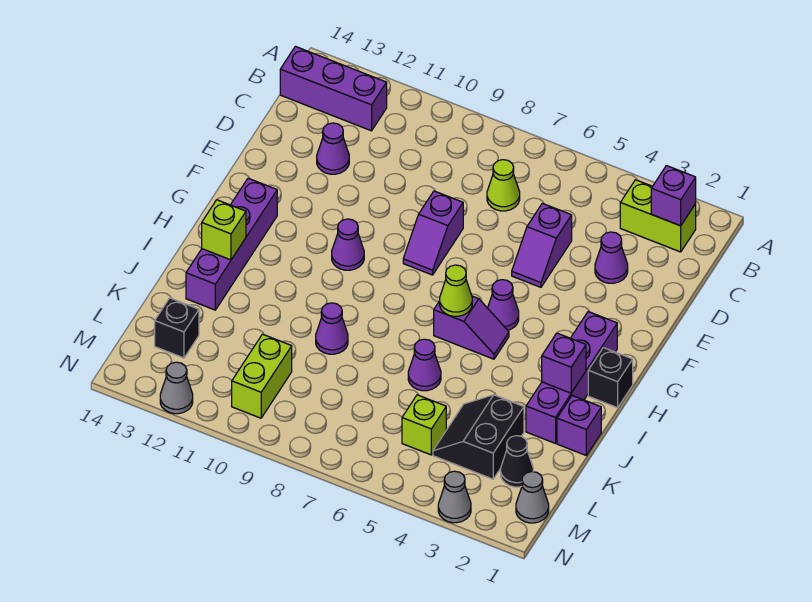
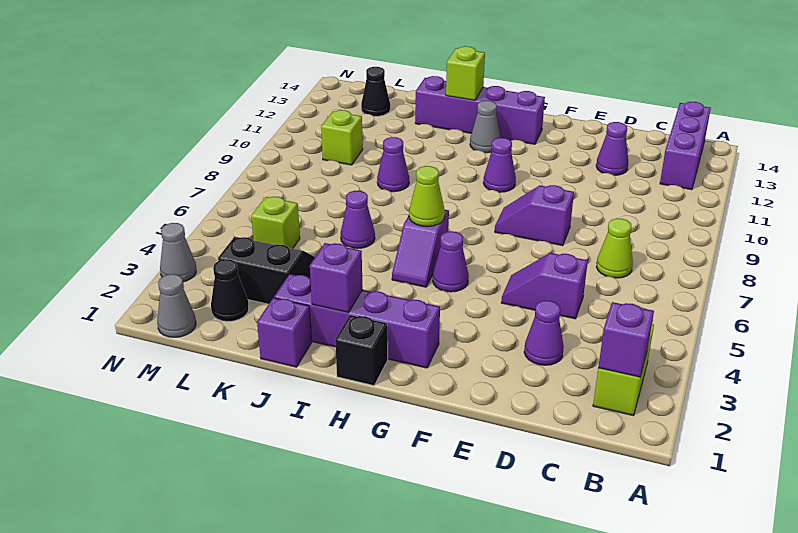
lime 1x2 brick [232,334,292,418] -> lime 1x1 brick [321,110,363,165]
black 1x1 brick [155,298,199,358] -> black 1x1 cone [361,67,390,116]
grey 1x1 cone [160,362,193,414] -> grey 1x1 cone moved to [470,101,500,153]

